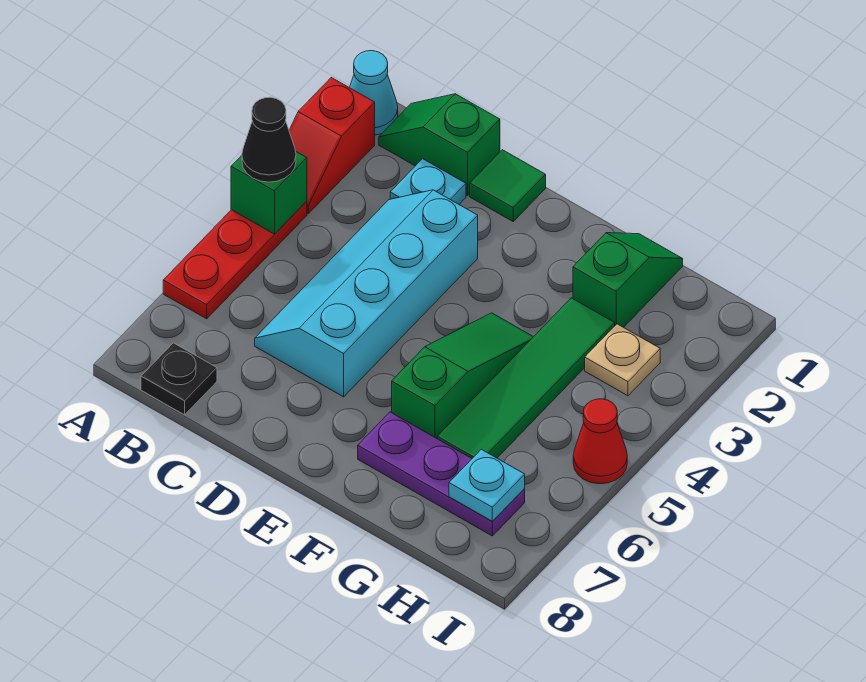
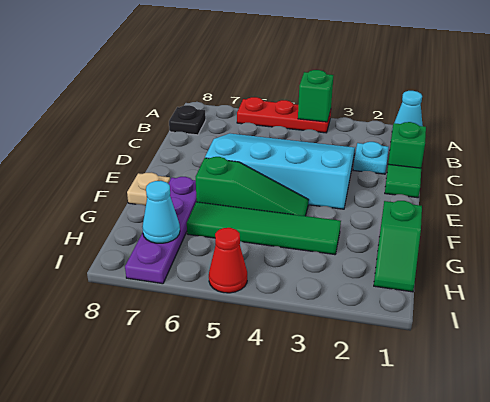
red 1x2 slope [289,78,375,214] -> none
black 1x1 cone [242,97,296,182] -> none
cyan 2x4 slope [255,190,478,397] -> cyan 3x4 slope [205,133,355,209]
purple 1x3 plate [358,412,525,536] -> purple 1x4 plate [125,177,197,284]
green 1x2 slope [573,233,683,327] -> green 1x2 slope turned to [374,201,422,292]
tan 1x1 plate [585,324,660,396] -> tan 1x1 plate moved to [127,173,170,206]
cyan 1x1 plate [449,449,525,522] -> cyan 1x1 cone [142,181,180,243]

